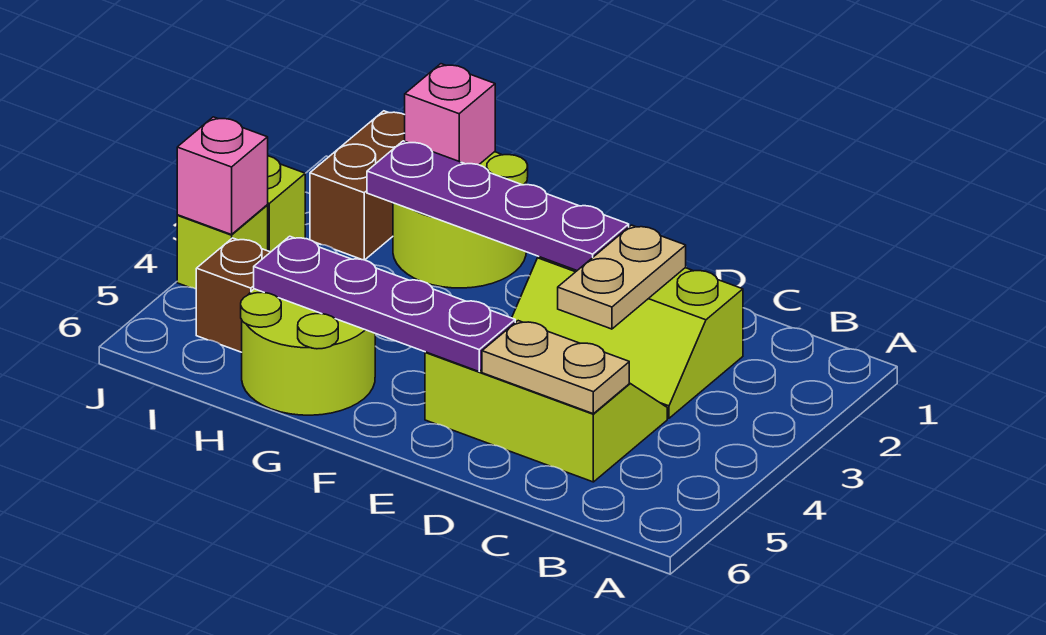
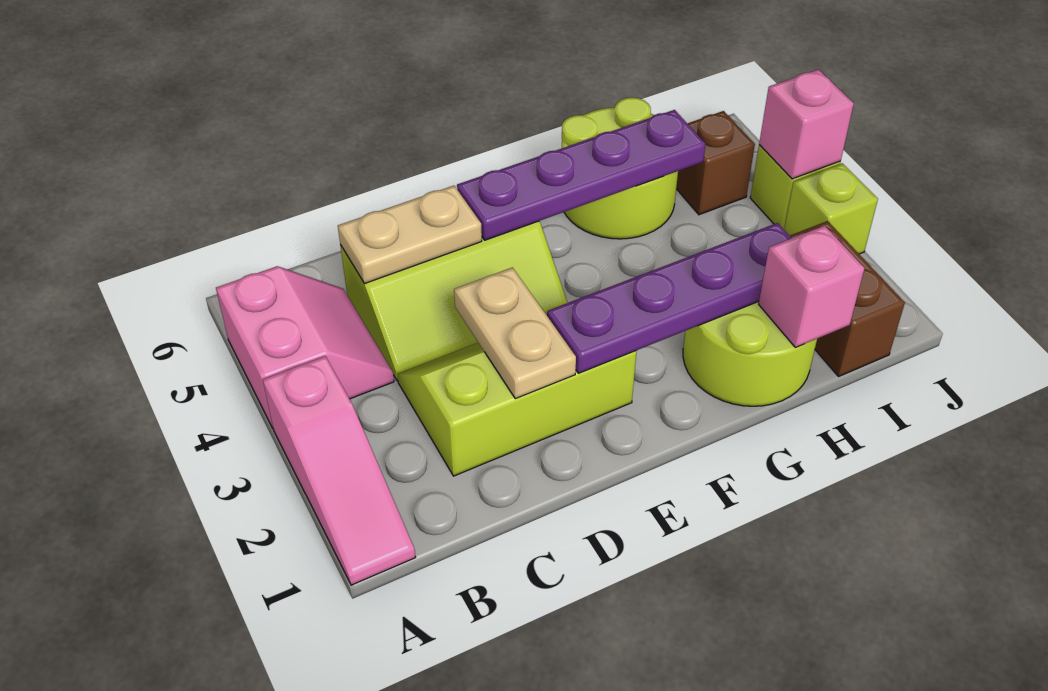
none -> pink 1x3 slope [263,356,416,585]
none -> pink 2x2 slope [216,266,394,428]

